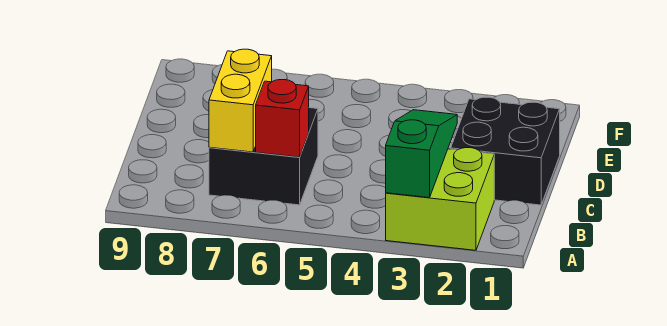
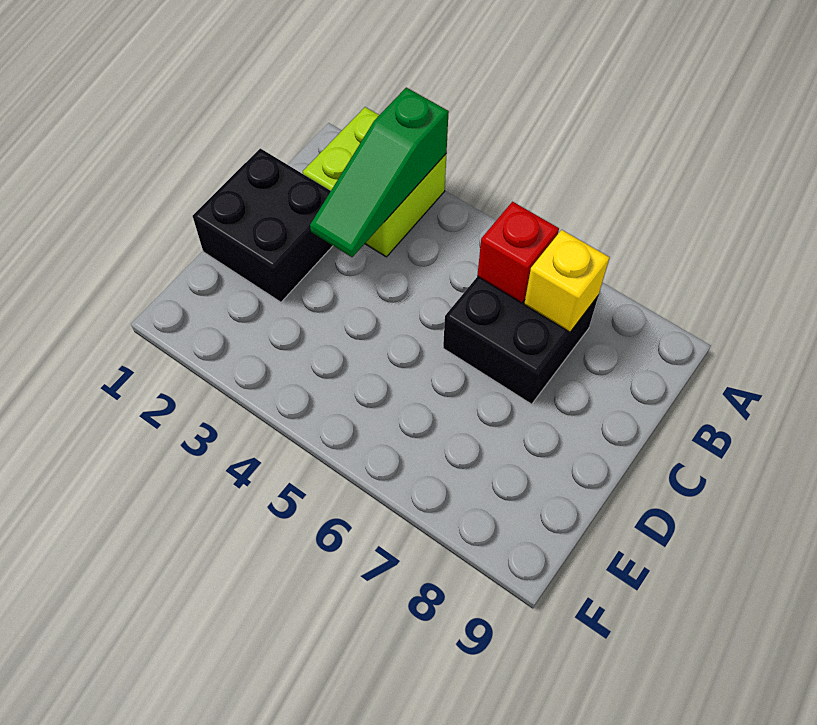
yellow 1x2 brick [209,49,272,152] -> yellow 1x1 brick [524,230,610,332]

